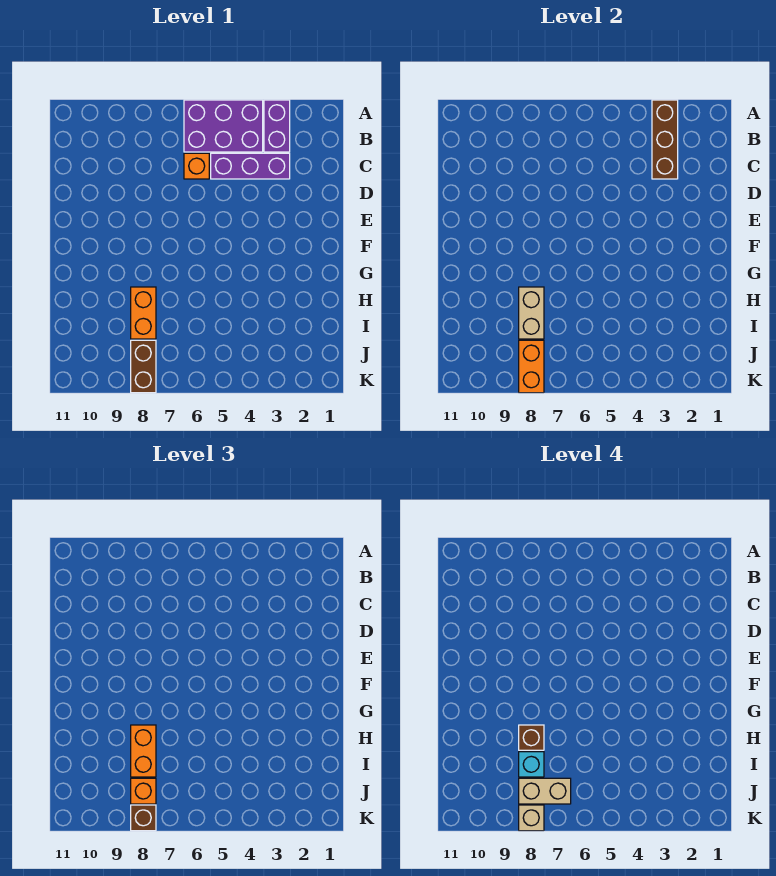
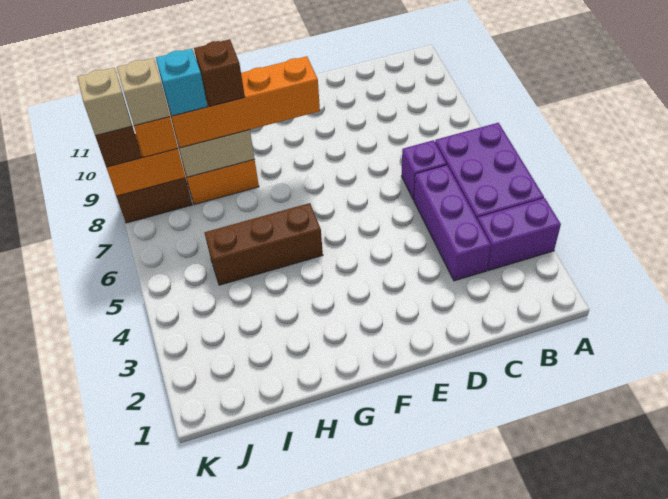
brown 1x3 brick [652,100,678,179] -> brown 1x3 brick moved to [205,203,323,285]
orange 1x1 brick [184,153,209,179] -> purple 1x1 brick [402,140,447,200]
orange 1x2 brick [131,725,156,777] -> orange 1x4 brick [165,56,320,148]
tan 1x2 brick [519,778,571,804] -> tan 1x1 brick [117,58,170,126]

